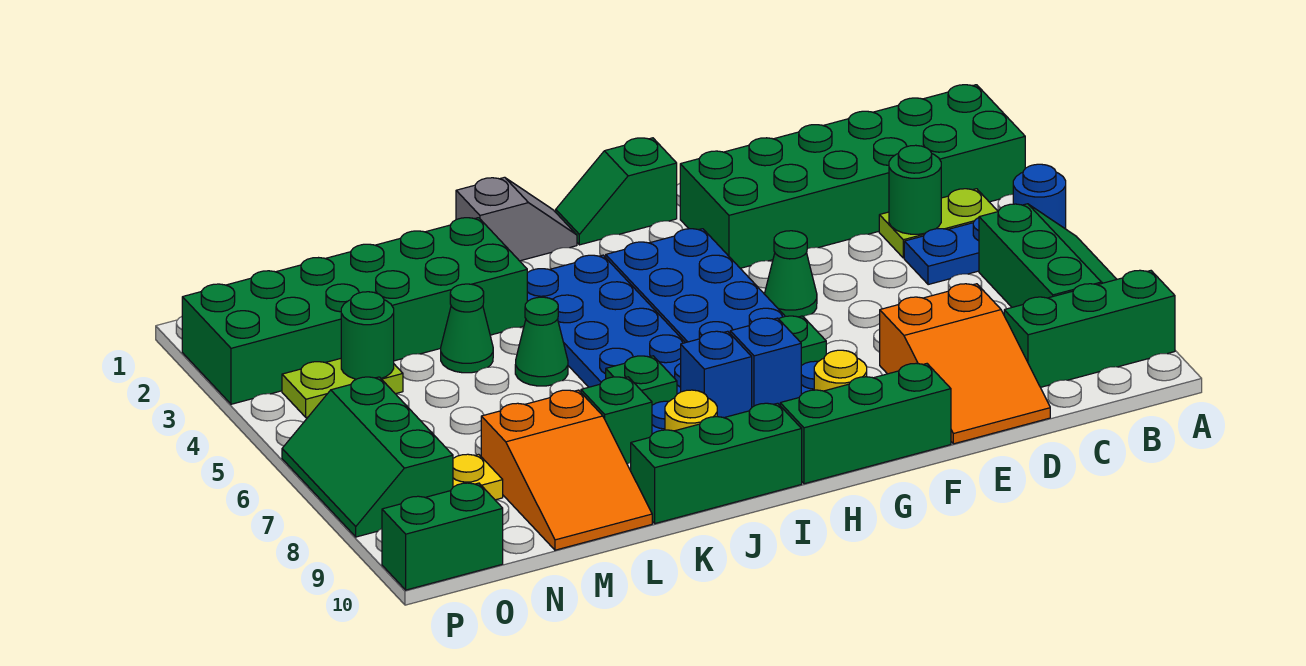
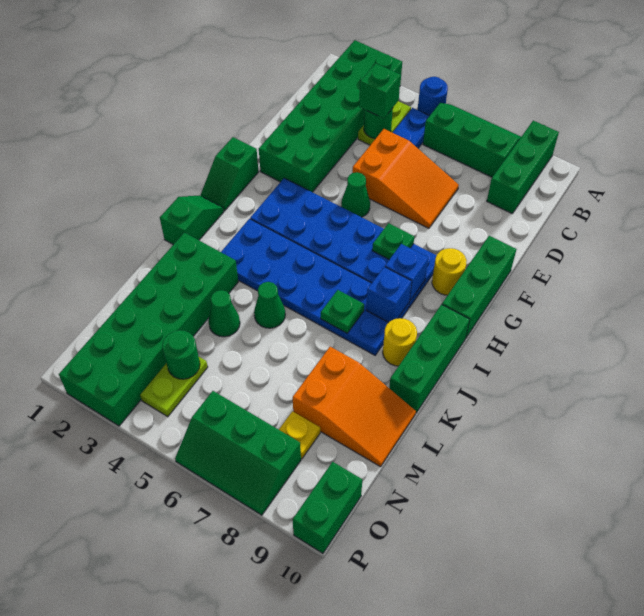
orange 2x3 slope [880,284,1050,444] -> orange 2x3 slope moved to [352,129,459,228]
grey 1x2 slope [456,177,577,261] -> green 1x2 slope [160,195,224,245]
green 1x1 brick [581,377,652,464] -> green 1x1 brick moved to [359,63,401,118]

